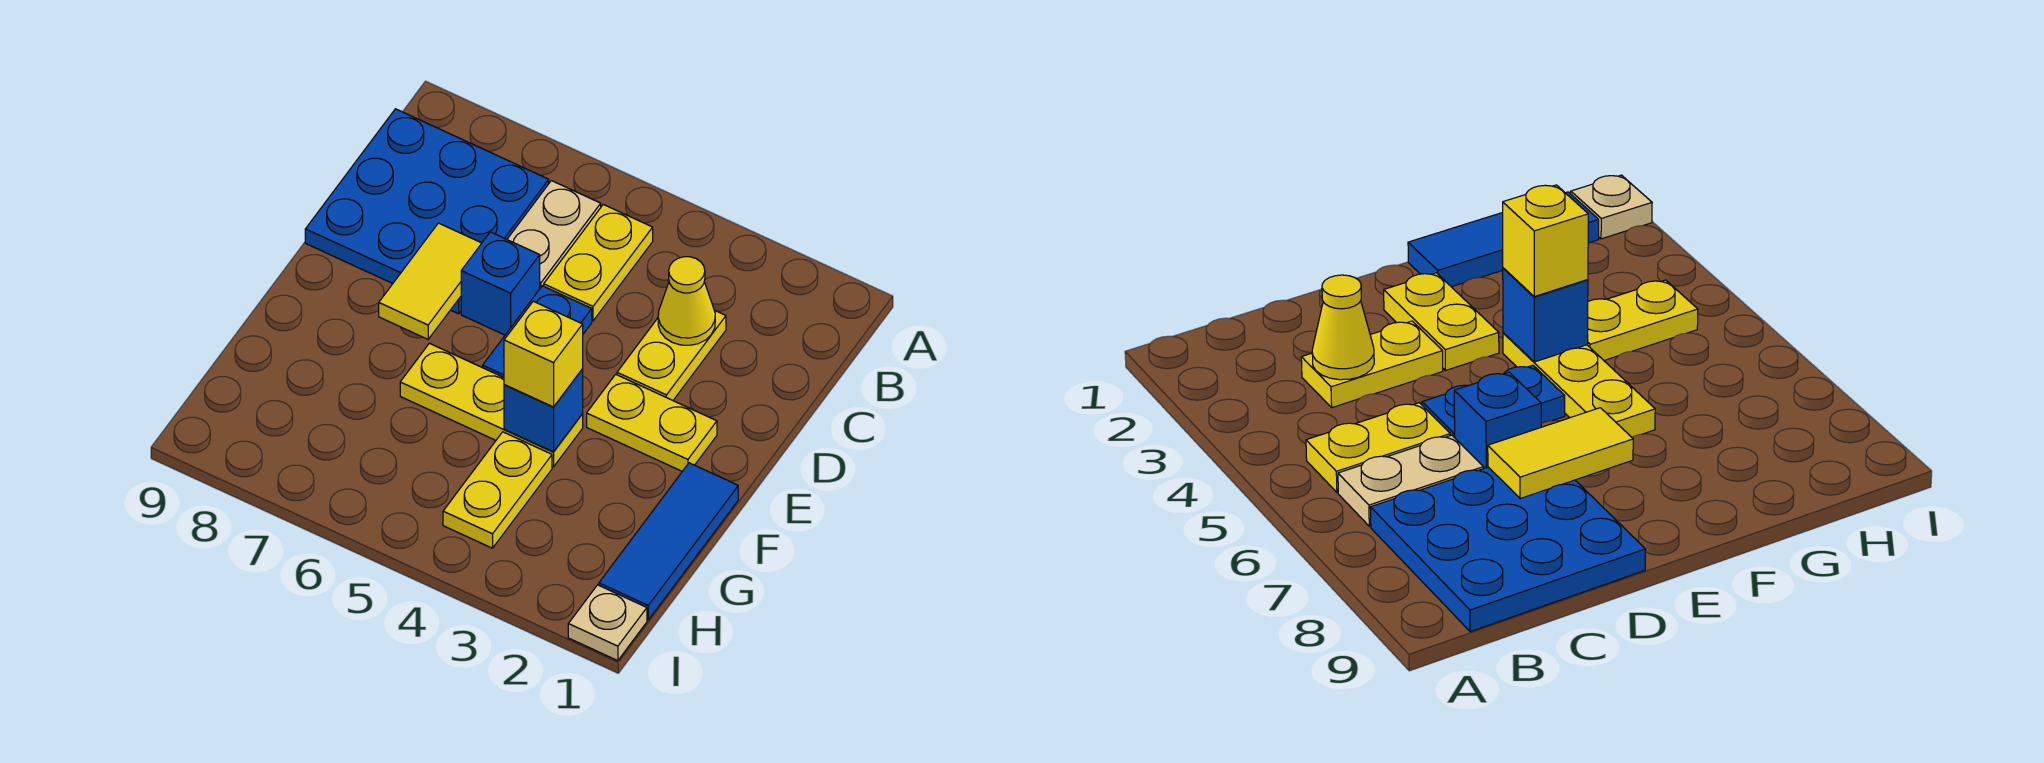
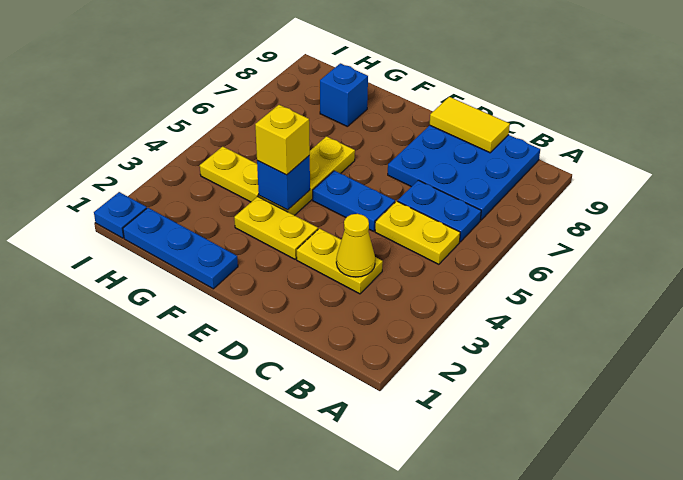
tan 1x2 plate [507,181,601,288] -> blue 1x2 plate [398,180,481,242]
blue 1x1 brick [461,232,540,335] -> blue 1x1 brick moved to [320,63,368,127]
yellow 1x2 tile [379,223,482,339] -> yellow 1x2 tile moved to [430,97,510,153]
yellow 1x2 plate [587,374,717,471] -> yellow 1x2 plate turned to [234,196,318,259]
blue 1x3 tile [599,463,738,620] -> blue 1x3 plate [123,208,238,289]
tan 1x1 plate [568,585,647,661] -> blue 1x1 plate [94,192,147,238]

